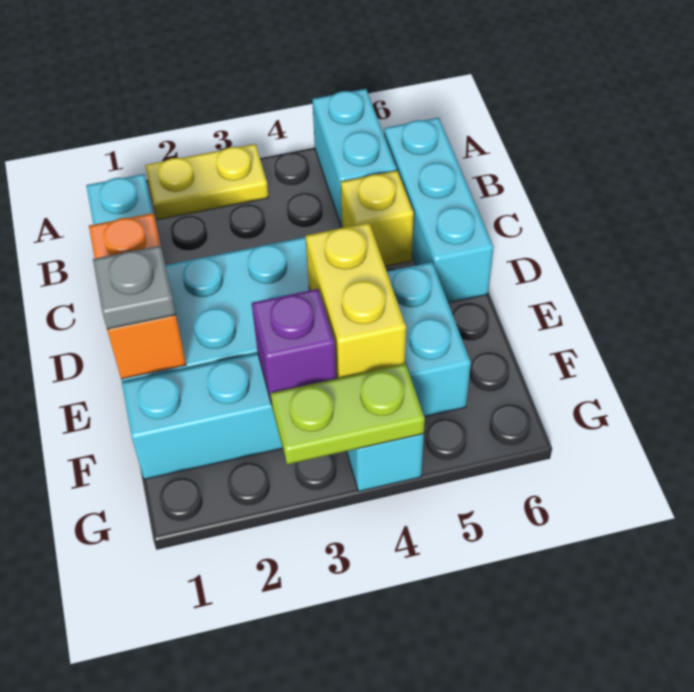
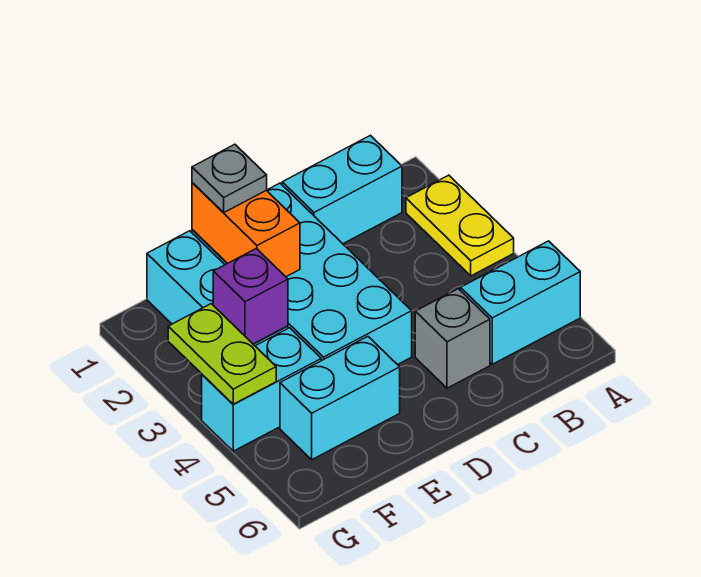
cyan 1x3 brick [384,118,494,303] -> none
yellow 1x1 brick [341,171,414,266] -> grey 1x1 brick [415,289,490,388]
orange 1x2 brick [89,213,186,379] -> orange 1x2 brick turned to [192,183,300,277]
yellow 1x2 brick [306,223,406,379] -> none

